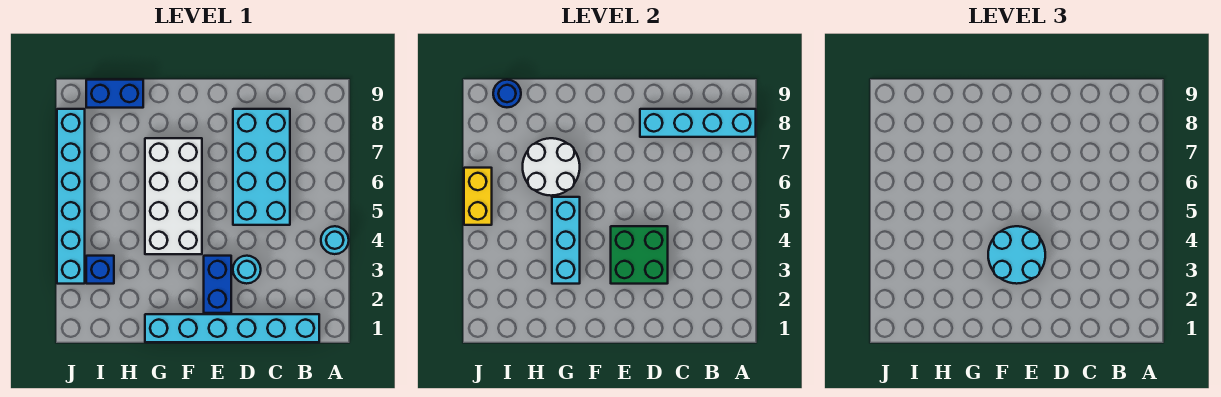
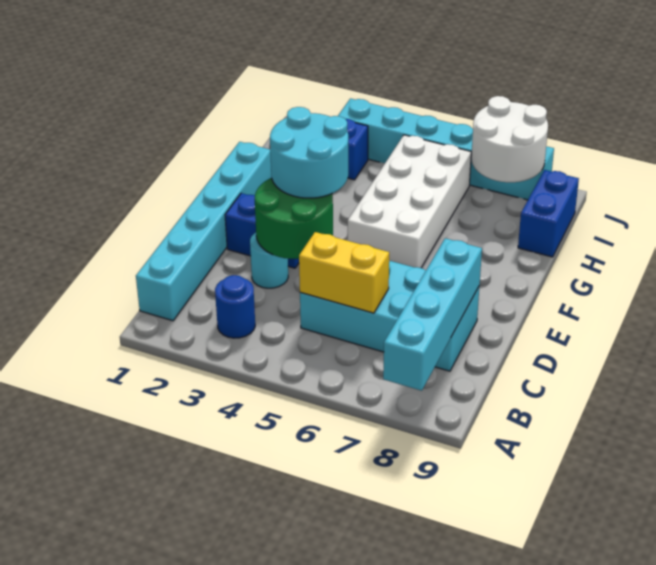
cyan 1x1 round brick [321,226,349,254] -> none
green 2x2 brick [611,226,668,284] -> green 2x2 round brick [255,178,333,259]
white 2x4 brick [145,138,202,254] -> white 2x4 brick turned to [347,135,471,268]
cyan 1x3 brick [552,197,580,284] -> none
white 2x2 round brick [523,138,580,196] -> white 2x2 round brick moved to [471,96,548,182]
blue 1x1 round brick [493,80,521,107] -> blue 1x1 round brick moved to [215,275,255,338]
yellow 1x2 brick [464,168,492,225] -> yellow 1x2 brick moved to [299,232,389,313]

